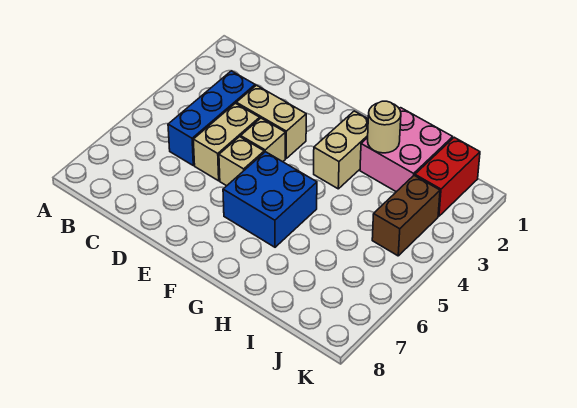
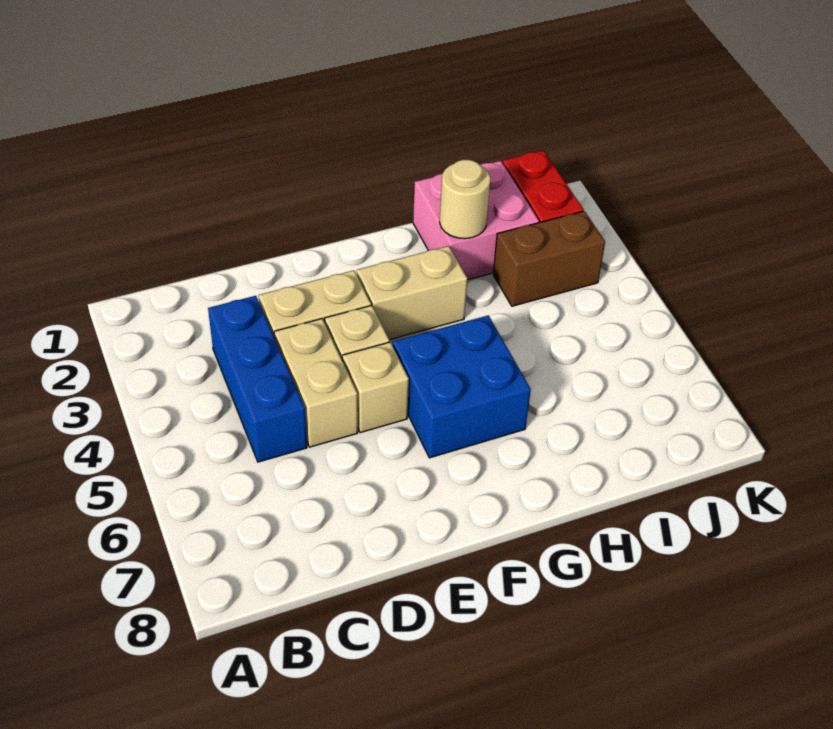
tan 1x2 brick [314,111,368,189] -> tan 1x2 brick turned to [357,246,467,340]
brown 1x2 brick [372,176,440,256] -> brown 1x2 brick turned to [493,211,605,306]

